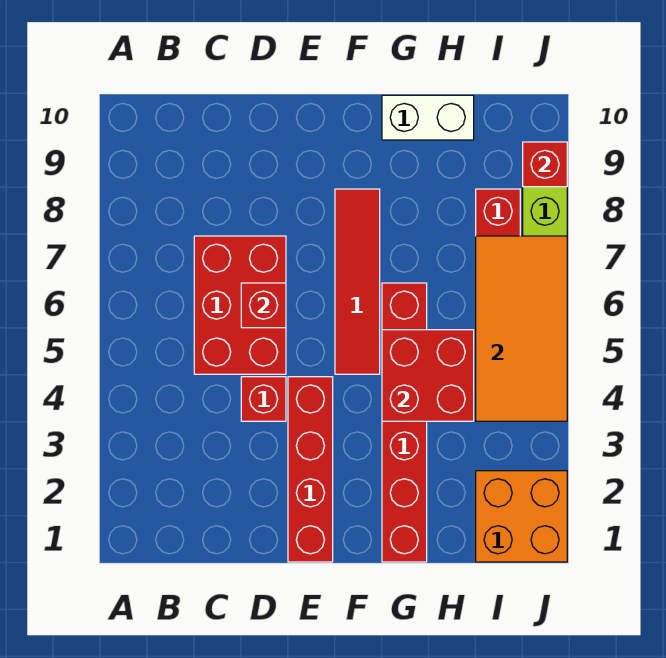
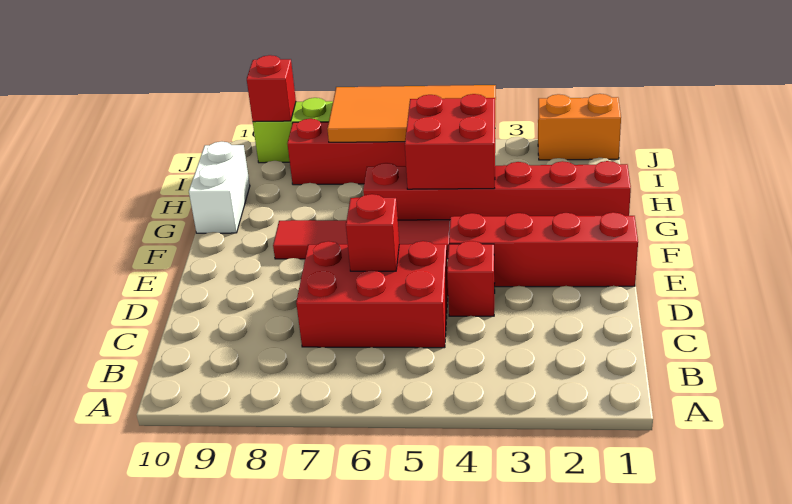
orange 2x2 brick [476,471,567,562] -> orange 1x2 brick [538,94,621,160]

